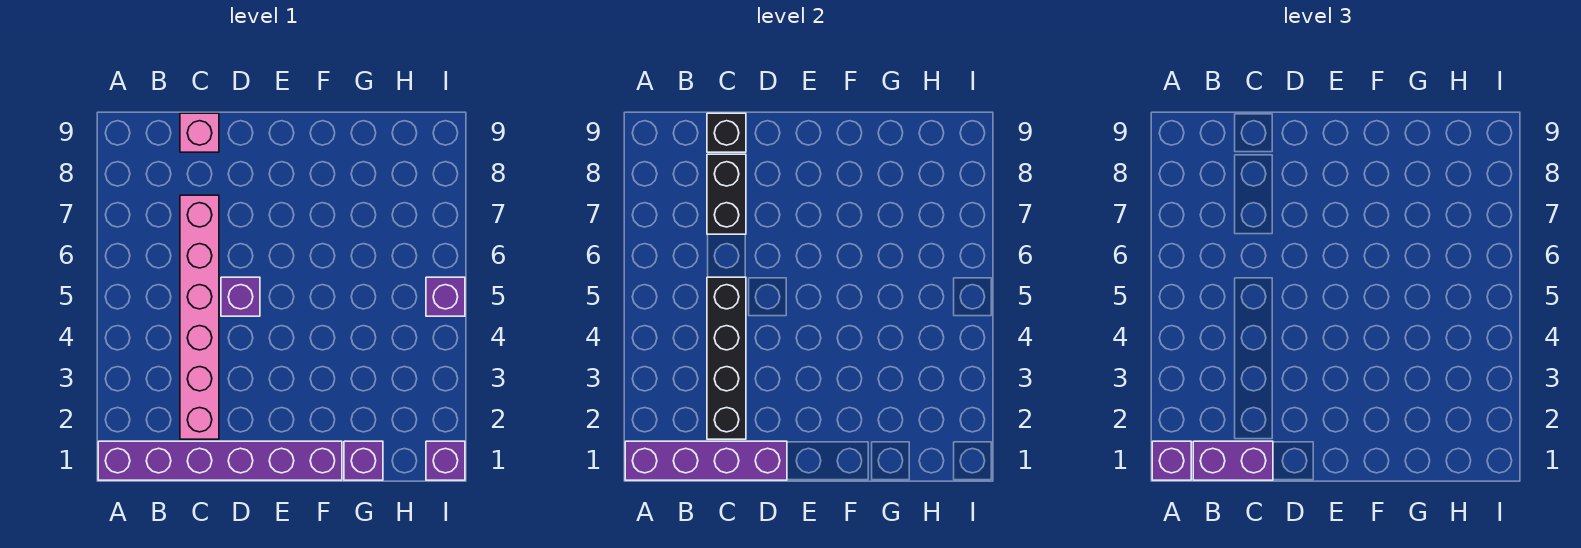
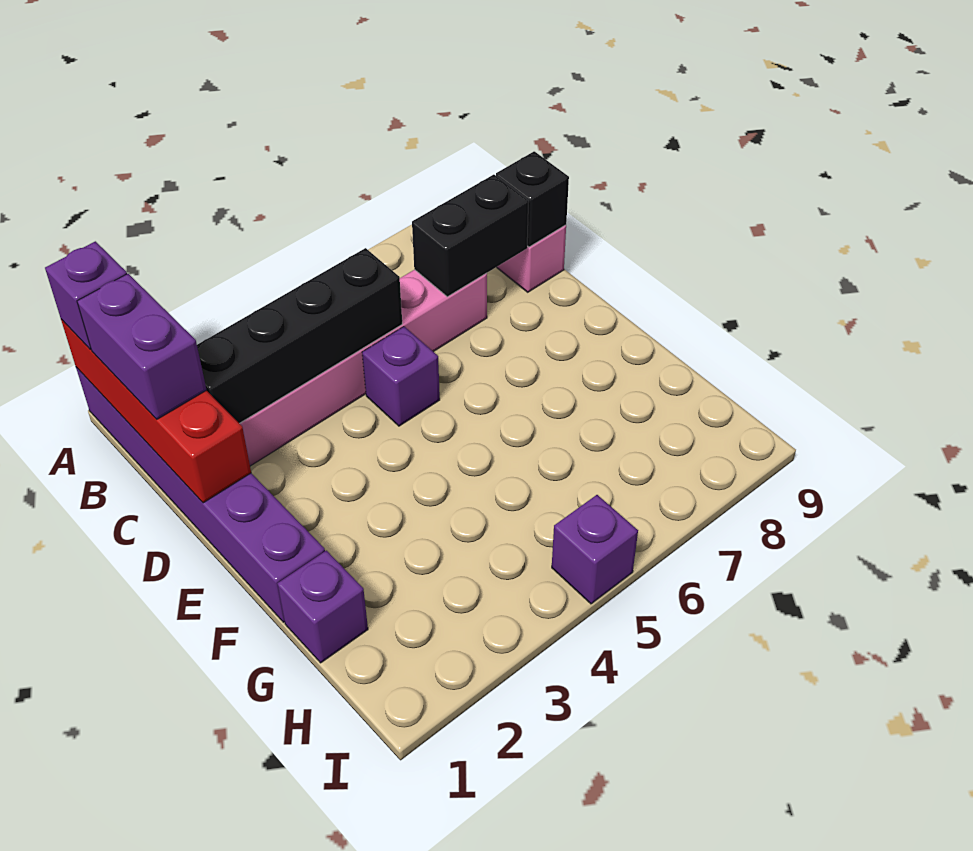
purple 1x4 brick [625,441,787,480] -> red 1x4 brick [61,319,251,503]
purple 1x1 brick [426,441,465,480] -> none

